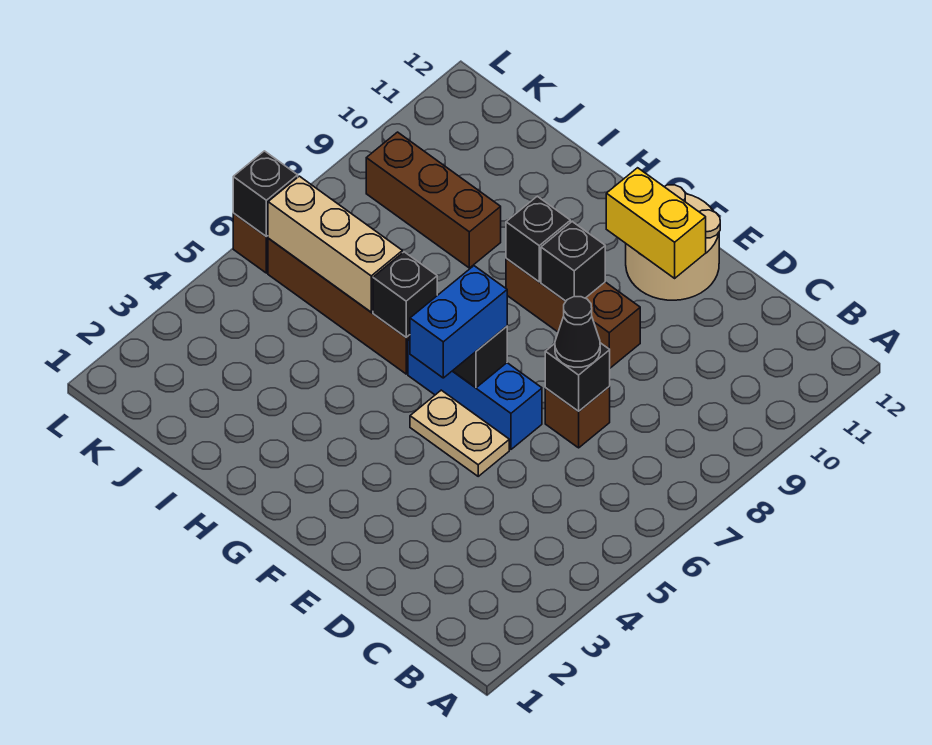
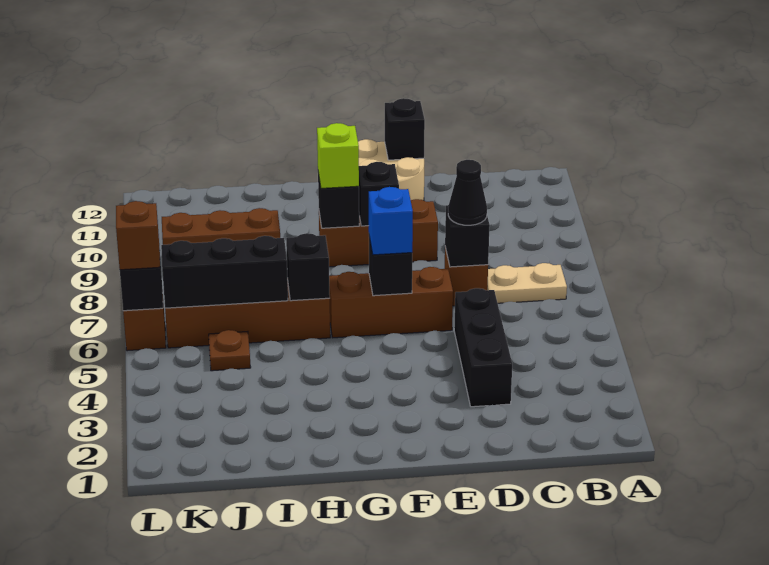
none -> black 1x3 brick [454,288,512,407]
tan 1x2 plate [410,390,509,476] -> tan 1x2 plate moved to [487,263,567,303]
blue 1x3 brick [408,338,542,449] -> brown 1x3 brick [329,267,453,338]
yellow 1x2 brick [606,168,706,278] -> none
none -> black 1x1 brick [385,98,425,160]
blue 1x2 brick [410,266,507,378] -> blue 1x1 brick [369,187,413,255]
none -> lime 1x1 brick [317,123,359,188]
tan 1x3 brick [268,176,402,312] -> black 1x3 brick [161,236,288,308]
none -> brown 1x1 plate [209,330,251,371]
none -> brown 1x1 brick [116,201,160,270]

